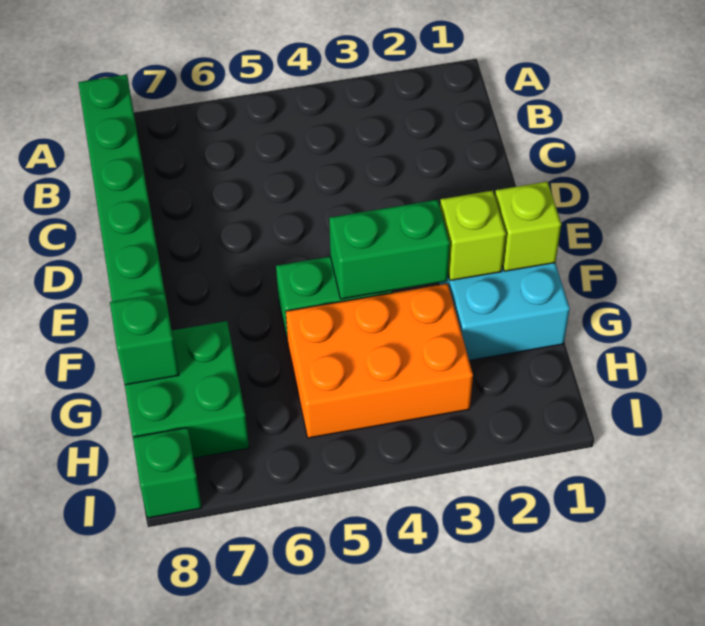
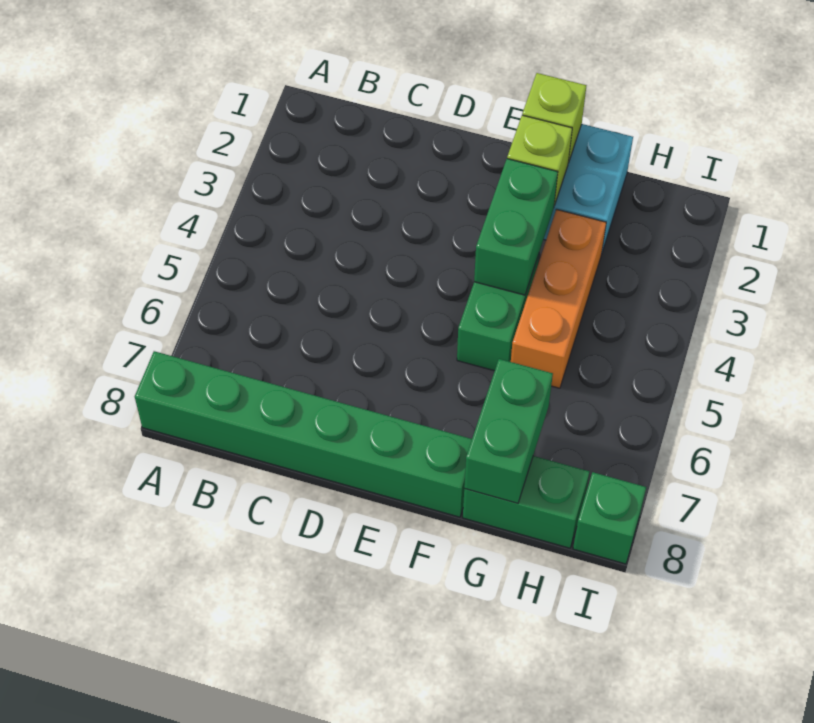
orange 2x3 brick [286,284,473,438] -> orange 1x3 brick [511,209,606,388]
green 2x2 brick [125,321,249,458] -> green 1x2 brick [463,456,589,548]
green 1x1 brick [110,293,179,385] -> green 1x2 brick [464,359,553,503]

